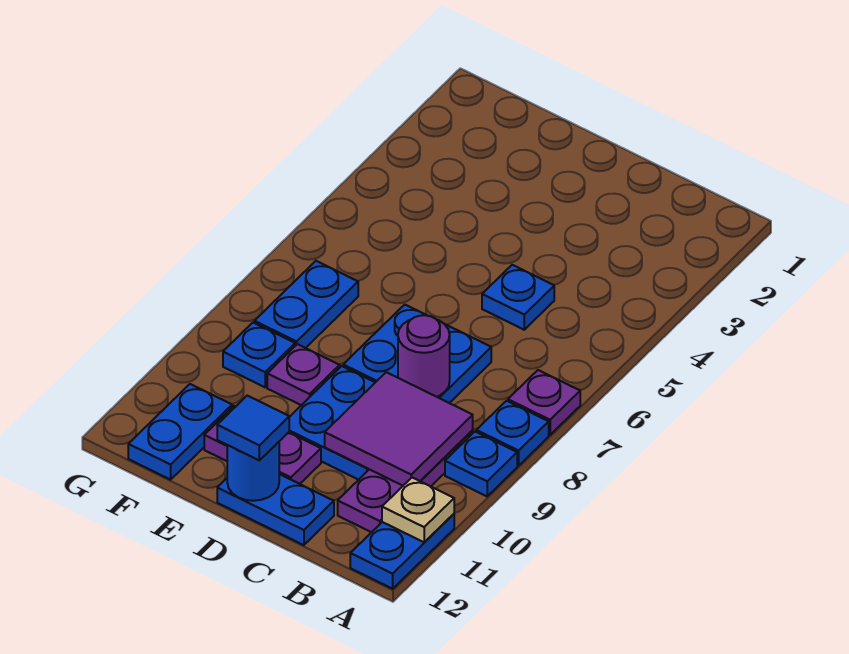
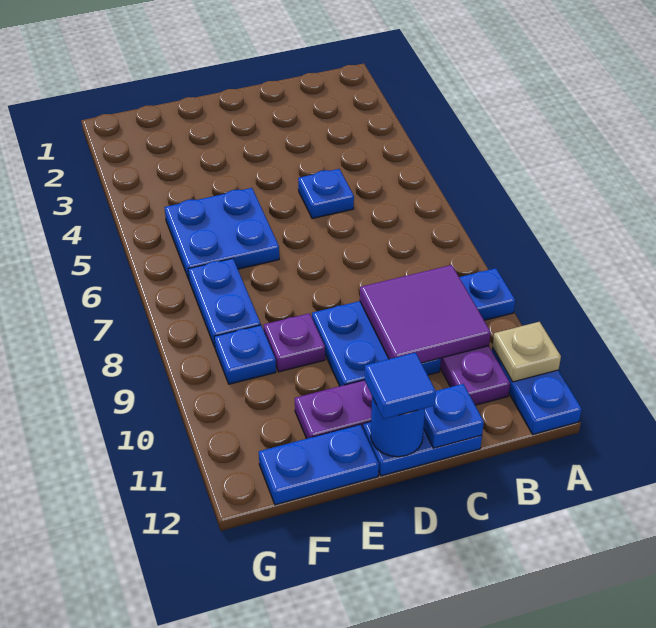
purple 1x1 plate [508,370,580,435] -> none
blue 1x1 plate [476,401,549,466] -> blue 1x1 plate moved to [424,384,484,448]
blue 2x2 plate [343,305,491,403] -> blue 2x2 plate moved to [164,188,279,279]
purple 1x1 round brick [398,315,450,397] -> none
blue 1x2 plate [128,384,232,480] -> blue 1x2 plate turned to [259,425,379,505]

